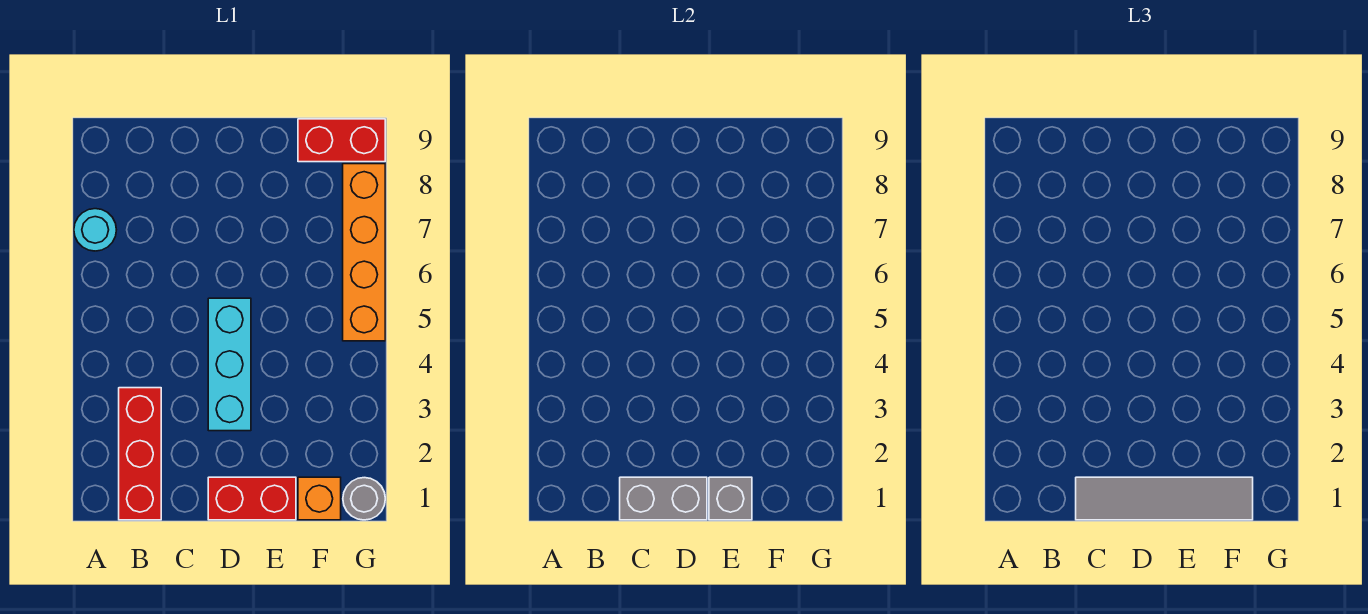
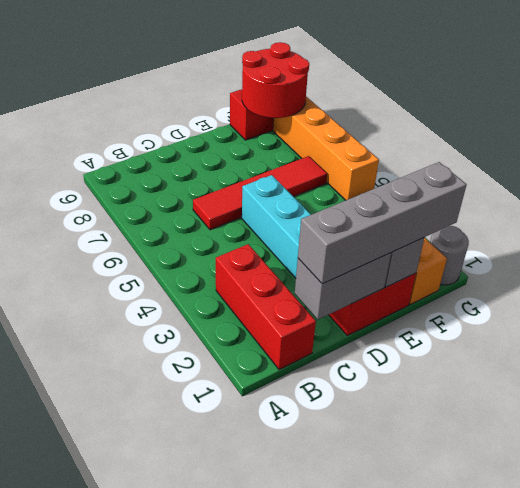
cyan 1x1 round brick [74,209,116,251] -> none
grey 1x4 tile [1076,477,1253,520] -> grey 1x4 brick [298,162,467,284]
none -> red 1x4 tile [193,156,327,230]
none -> red 2x2 round brick [242,42,309,118]

